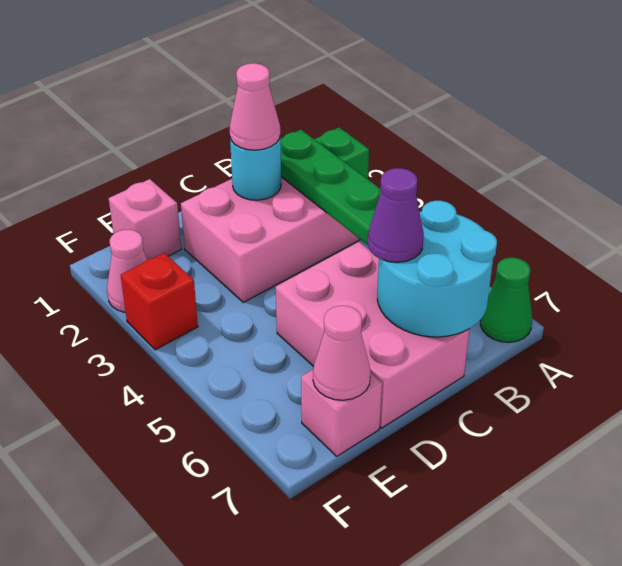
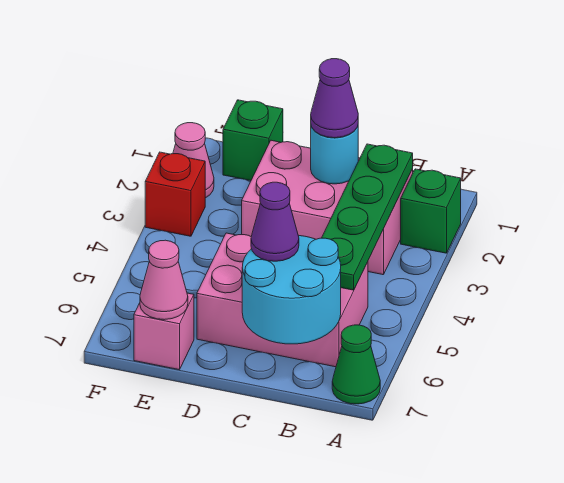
pink 1x1 cone [229,63,280,150] -> purple 1x1 cone [311,59,358,138]
pink 2x3 brick [276,242,469,428] -> pink 2x3 brick turned to [197,233,368,367]
pink 1x1 brick [109,179,181,260] -> green 1x1 brick [223,100,283,181]

